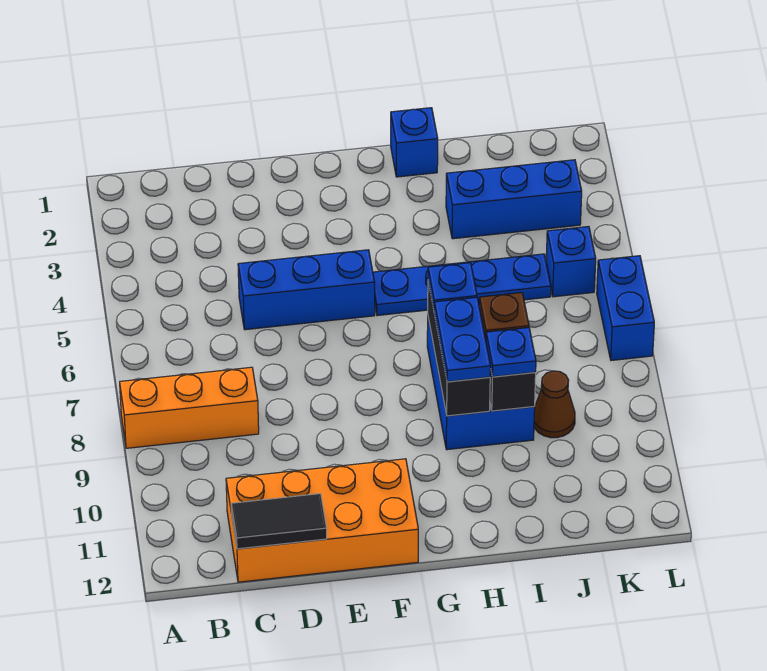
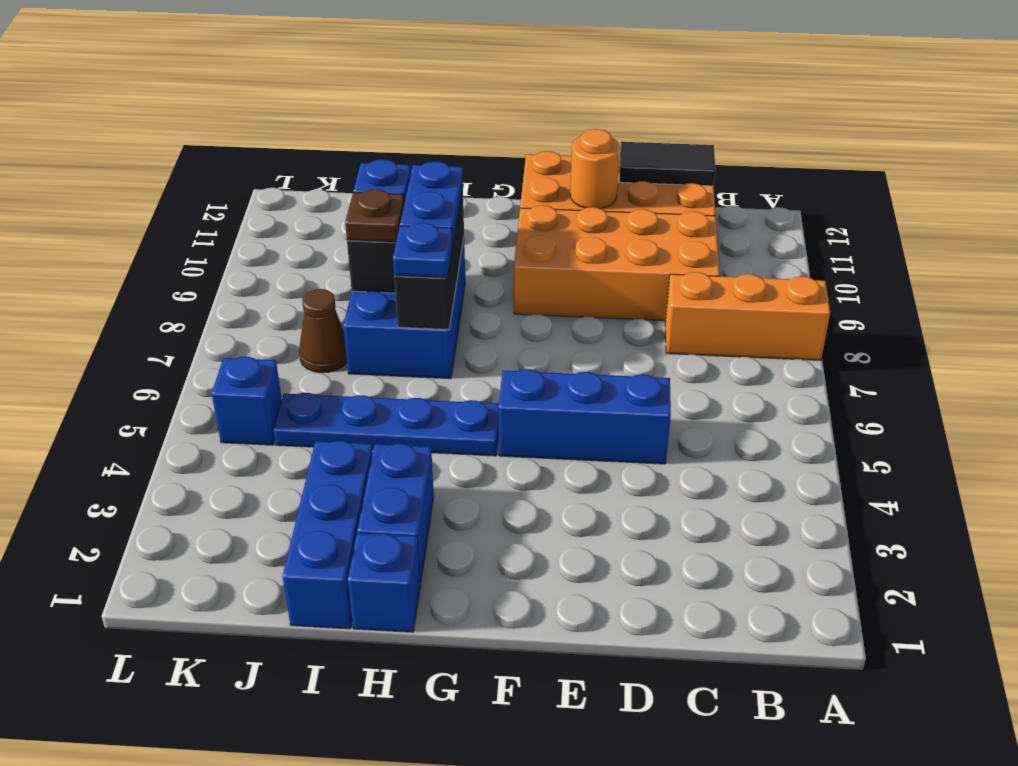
none -> orange 2x4 brick [514,205,720,321]
none -> orange 1x1 round brick [570,129,620,209]
blue 1x3 brick [446,160,582,239] -> blue 1x3 brick turned to [283,441,373,629]
brown 1x1 cone [534,371,575,438] -> brown 1x1 cone moved to [299,289,347,373]
blue 1x2 brick [597,256,654,360] -> blue 1x2 brick moved to [357,444,434,583]

